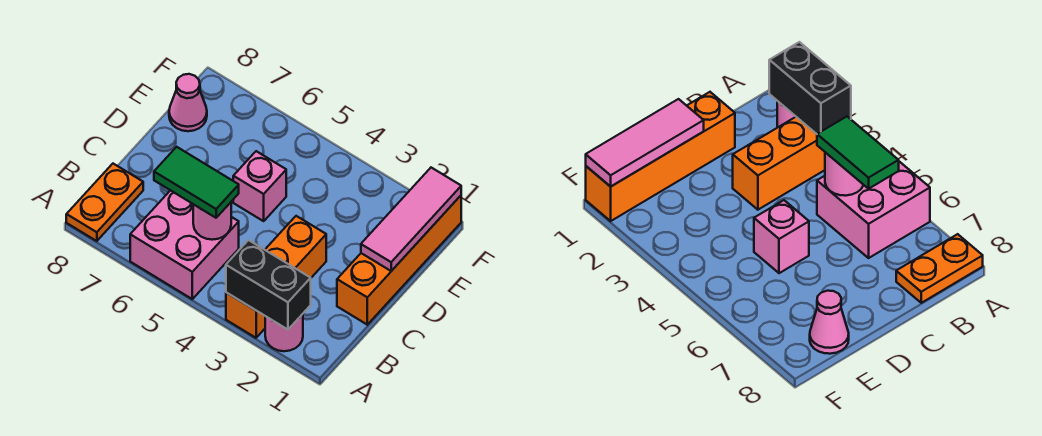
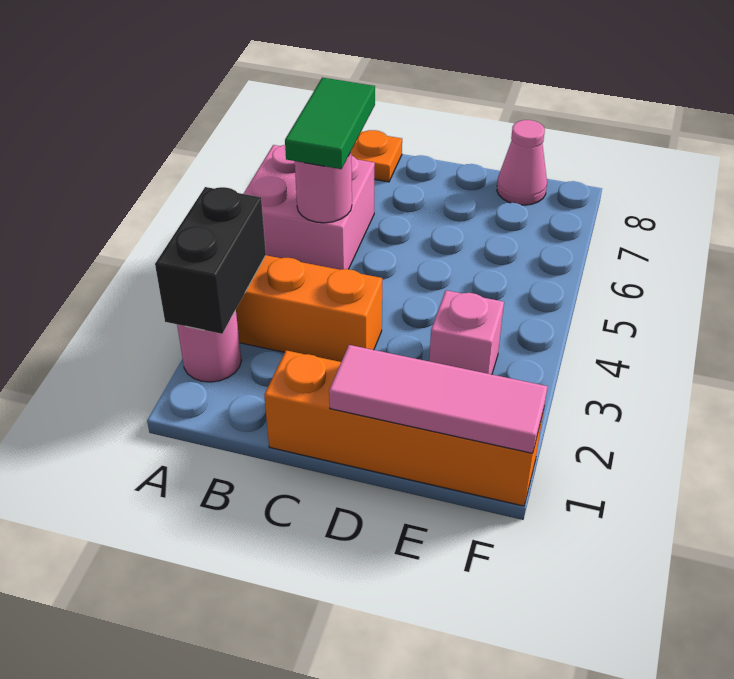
pink 1x1 brick [233,151,286,221] -> pink 1x1 brick moved to [429,290,504,374]

